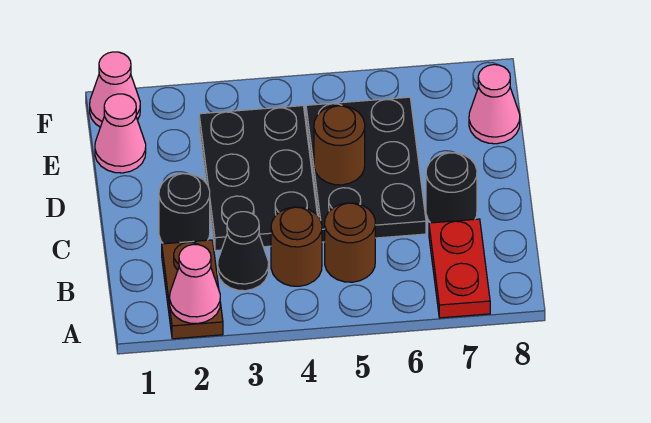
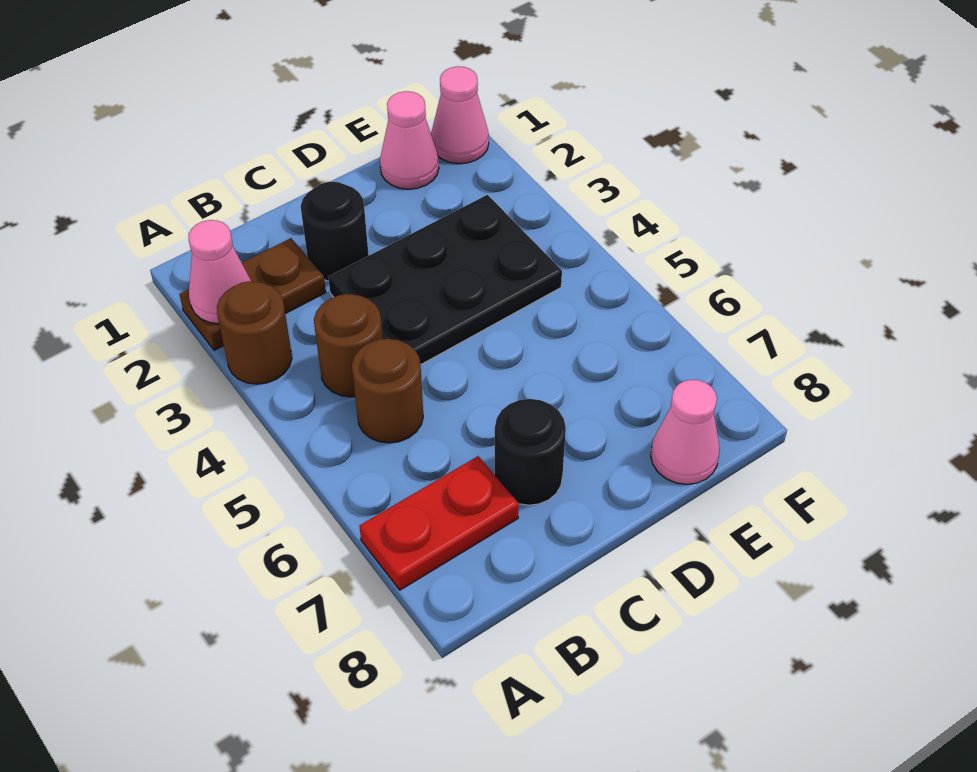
black 1x1 cone [218,212,269,291] -> none
black 2x3 plate [306,97,426,242] -> none
brown 1x1 round brick [314,106,365,185] -> brown 1x1 round brick moved to [217,281,292,384]

